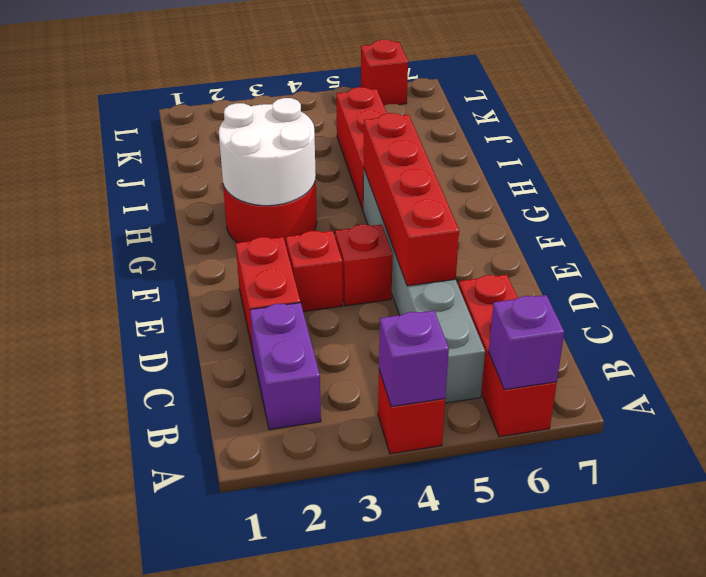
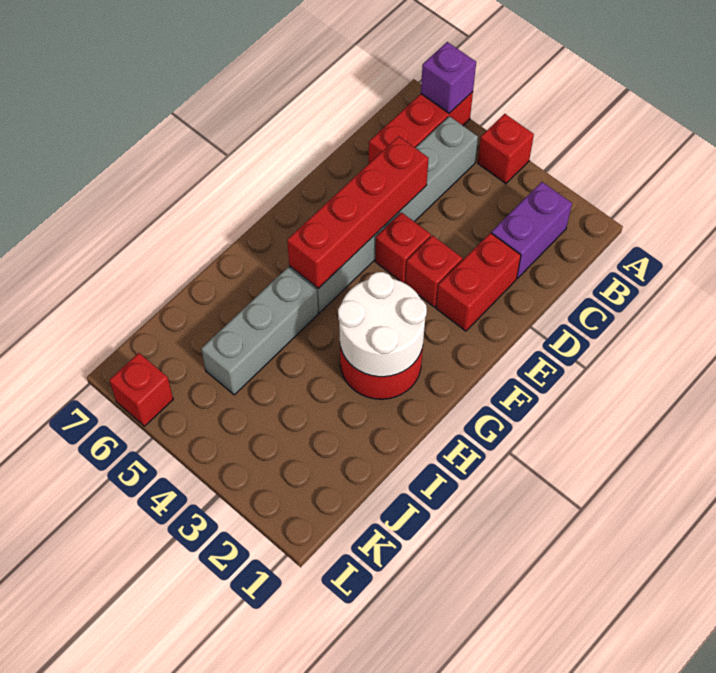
purple 1x1 brick [379,311,449,407] -> none
red 1x3 brick [336,87,387,209] -> grey 1x3 brick [201,268,318,395]

